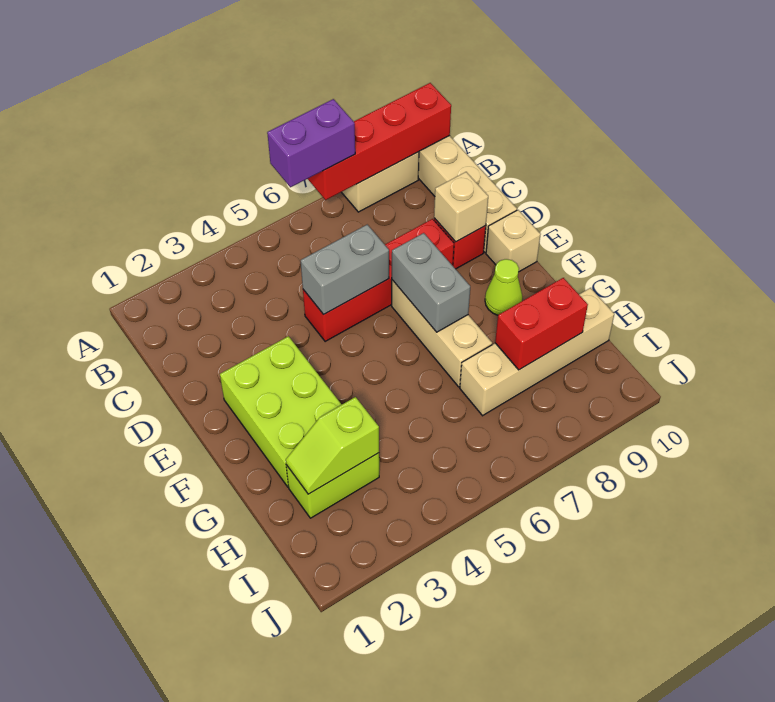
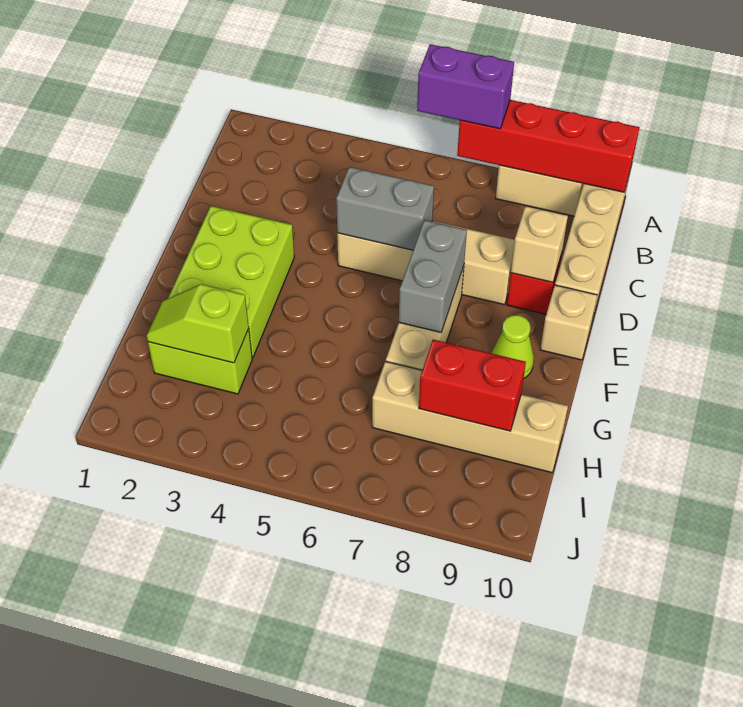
red 1x4 brick [303,219,454,342] -> tan 1x4 brick [337,221,515,305]

